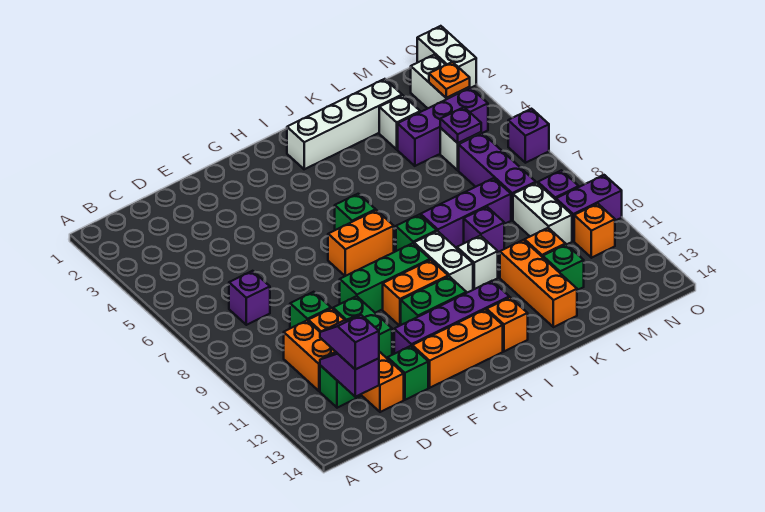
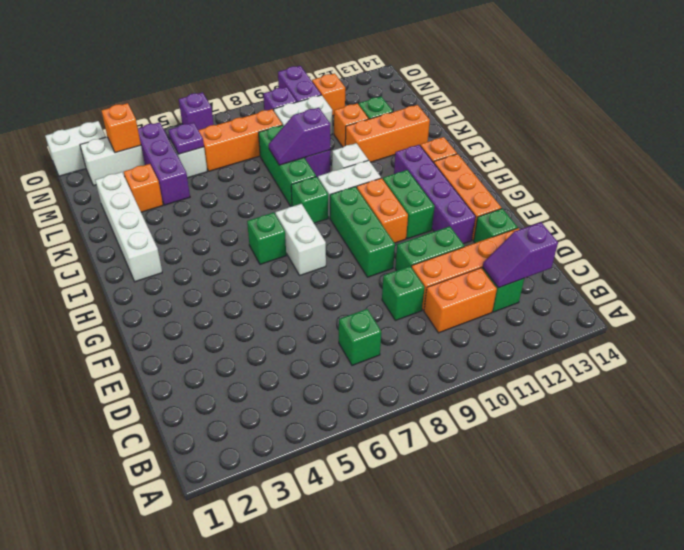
purple 1x1 brick [229,271,270,325] -> green 1x1 brick [339,309,381,365]
purple 1x2 slope [320,315,379,369] -> purple 1x2 slope moved to [269,108,330,165]
orange 1x2 brick [328,210,394,276] -> white 1x2 brick [275,204,326,275]
purple 1x3 brick [421,178,511,248] -> green 1x3 brick [259,125,316,206]
white 1x1 brick [379,95,420,149] -> orange 1x1 brick [124,164,163,212]
purple 1x3 brick [459,133,536,220] -> orange 1x3 brick [199,109,282,171]
orange 1x1 plate [429,62,470,98] -> orange 1x1 brick [102,103,141,153]

